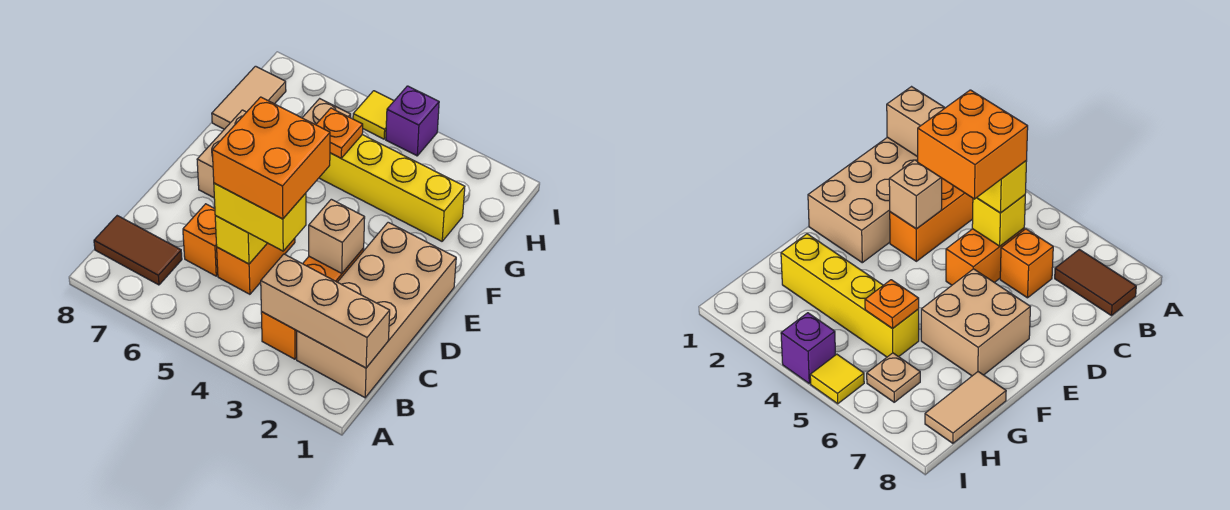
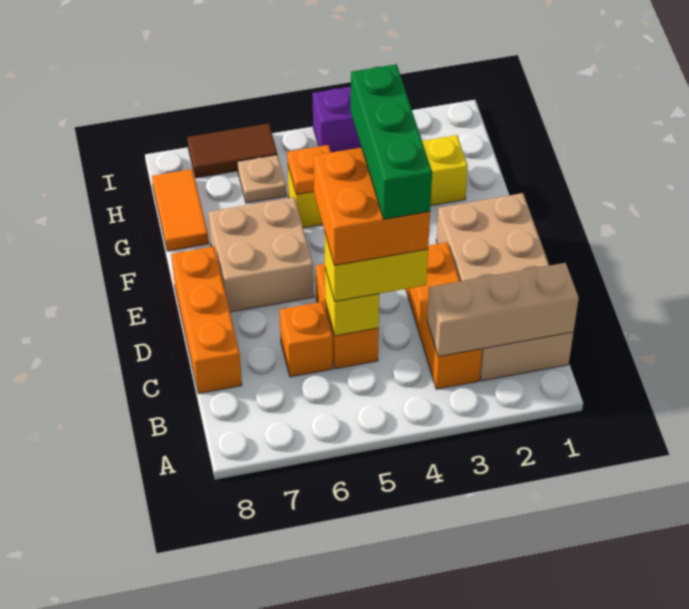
brown 1x2 tile [94,216,182,285] -> brown 1x2 tile moved to [187,124,277,178]
none -> green 1x3 brick [351,64,432,219]
none -> orange 1x3 brick [171,247,242,394]
tan 1x1 brick [309,199,365,273] -> none
tan 1x2 tile [212,66,286,129] -> orange 1x2 tile [152,169,209,251]
yellow 1x1 tile [353,91,394,139] -> none

